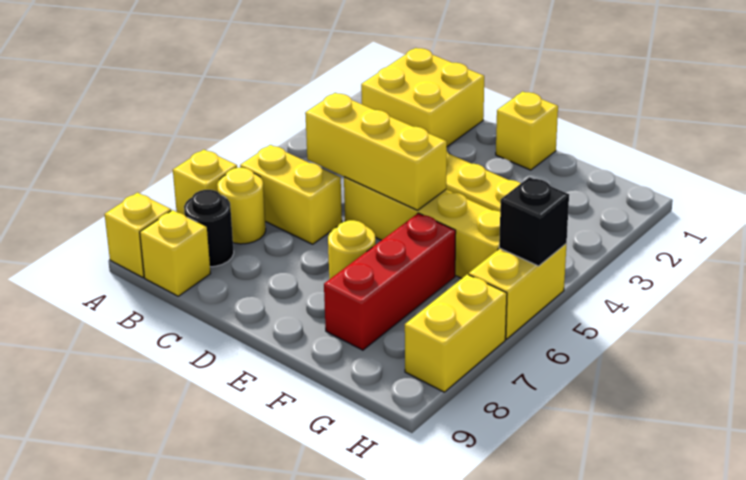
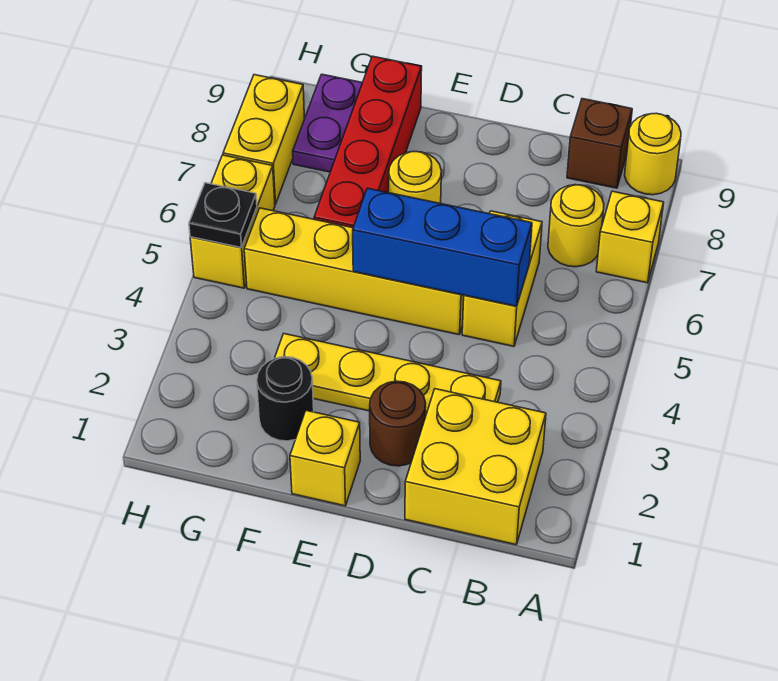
yellow 1x1 brick [105,193,171,278] -> yellow 1x1 round brick [625,113,681,195]
yellow 1x2 brick [240,145,342,244] -> yellow 1x2 brick turned to [462,211,542,346]
black 1x1 round brick [184,190,234,267] -> black 1x1 round brick moved to [257,357,314,441]
yellow 1x1 brick [140,210,210,296] -> brown 1x1 brick [567,99,632,188]
yellow 1x3 brick [305,93,447,210] -> blue 1x3 brick [353,188,532,306]
none -> brown 1x1 round brick [370,381,426,466]
red 1x3 brick [324,213,456,350] -> red 1x4 brick [314,56,422,228]
none -> purple 1x2 plate [293,74,362,172]
black 1x1 brick [499,177,569,266] -> black 1x1 plate [189,183,257,248]

